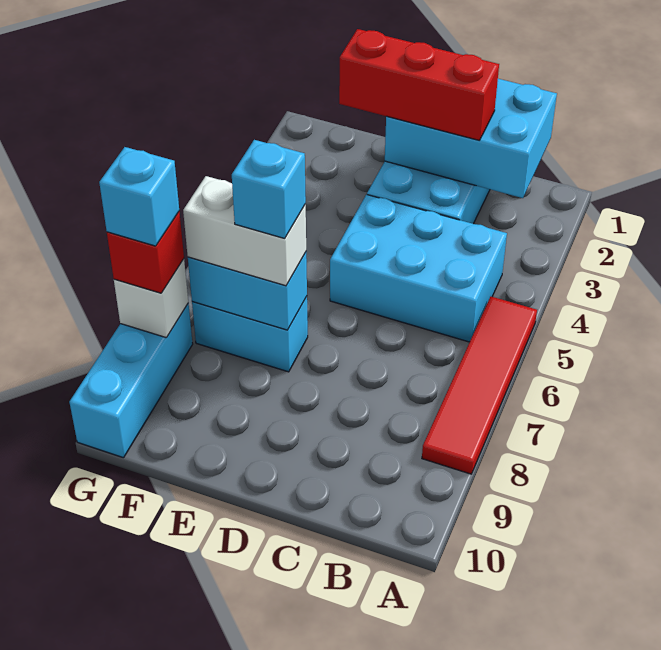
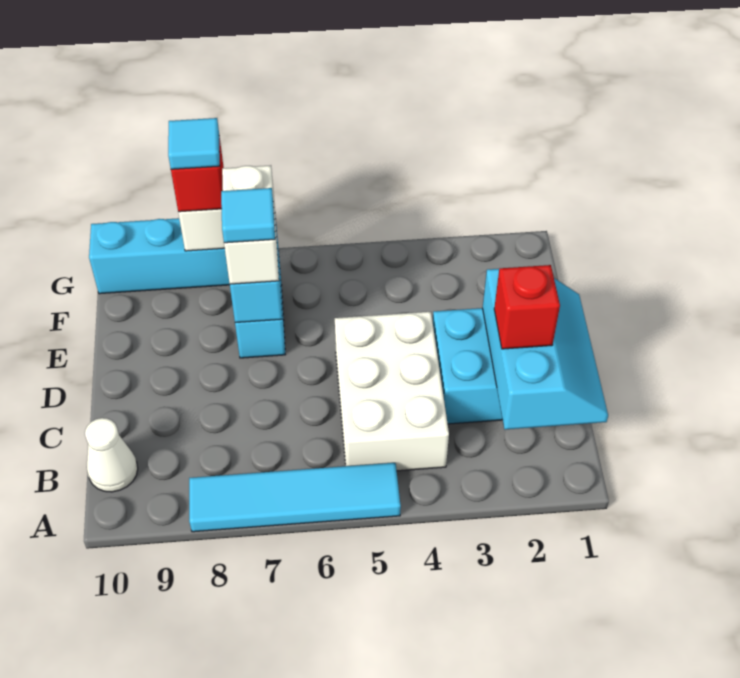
red 1x4 tile [422,297,537,474] -> cyan 1x4 tile [189,463,401,532]
cyan 2x3 brick [385,79,557,198] -> cyan 2x3 slope [483,269,608,429]
cyan 2x3 brick [330,195,507,342] -> white 2x3 brick [335,312,449,471]
none -> white 1x1 cone [85,418,138,492]
red 1x3 brick [339,29,499,140] -> red 1x1 brick [494,265,560,349]
cyan 1x1 brick [232,140,306,238] -> cyan 1x1 tile [221,188,275,243]
cyan 1x1 brick [99,147,179,246] -> cyan 1x1 tile [168,118,220,169]

